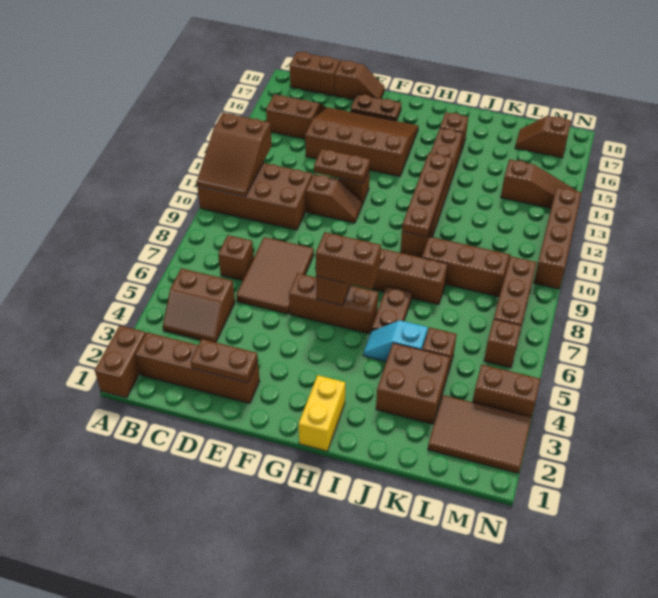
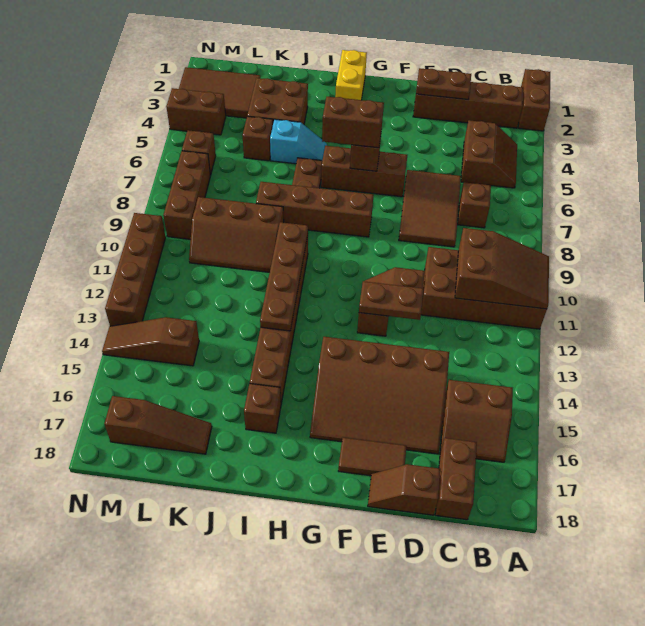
brown 2x3 slope [197,113,272,196] -> brown 2x3 slope turned to [455,228,549,309]
brown 2x2 slope [163,268,235,342] -> brown 2x2 slope turned to [461,120,517,188]
brown 1x2 brick [290,52,340,96] -> brown 1x2 brick turned to [435,438,477,520]
brown 1x2 plate [351,94,401,121] -> brown 1x2 tile [338,438,407,476]
brown 1x2 slope [515,116,571,158] -> brown 1x3 slope [104,396,212,454]

